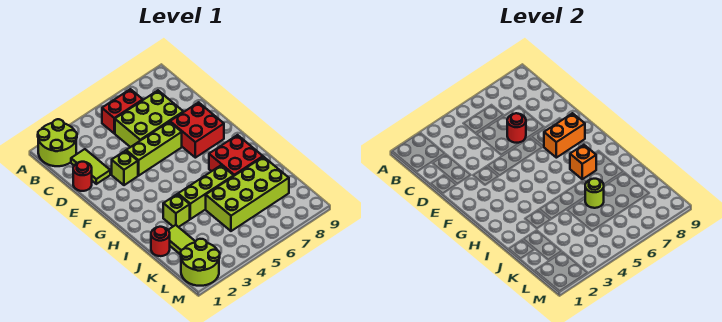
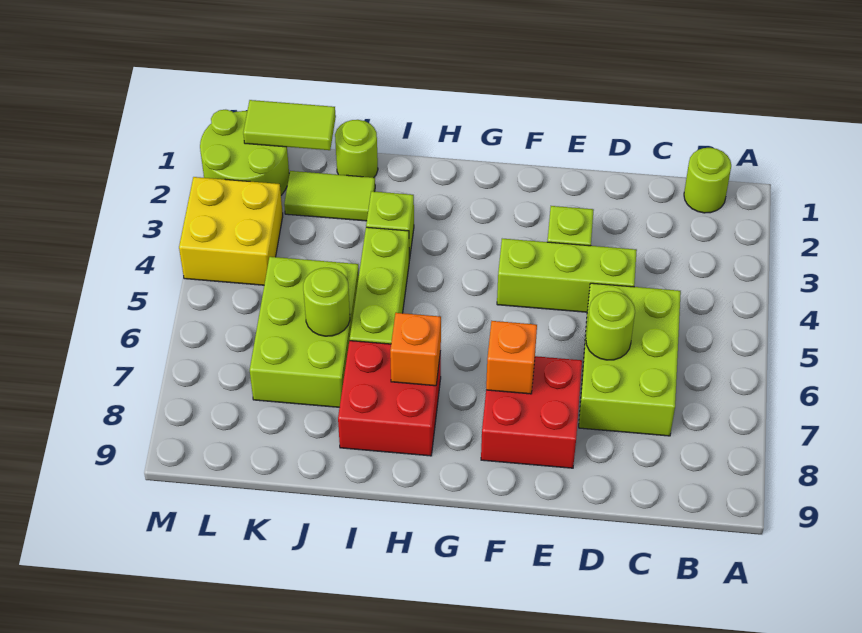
lime 2x2 round brick [38,119,77,166] -> lime 1x1 round brick [684,148,731,213]
red 1x2 brick [102,89,143,133] -> none
lime 1x2 tile [71,149,110,184] -> lime 1x2 tile moved to [243,100,336,150]
red 1x1 round brick [73,162,92,191] -> none
red 1x1 round brick [507,113,526,143] -> lime 1x1 round brick [586,291,635,360]
lime 1x3 brick [126,122,182,176] -> lime 1x3 brick turned to [497,239,637,312]
orange 1x2 brick [544,113,585,158] -> orange 1x1 brick [486,321,537,394]
red 1x1 round brick [151,227,170,256] -> lime 1x1 round brick [335,120,378,178]
lime 2x4 brick [206,157,289,231] -> lime 2x3 brick [250,257,359,407]
none -> yellow 2x2 brick [179,177,283,285]

